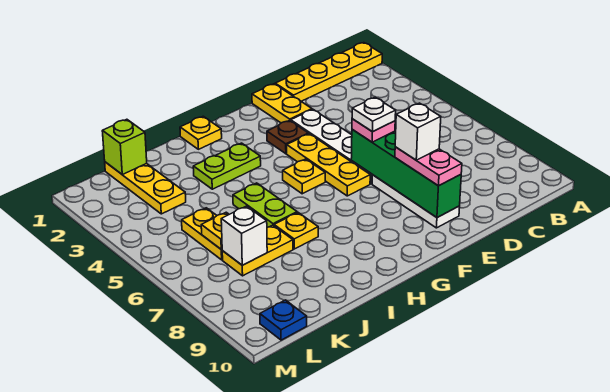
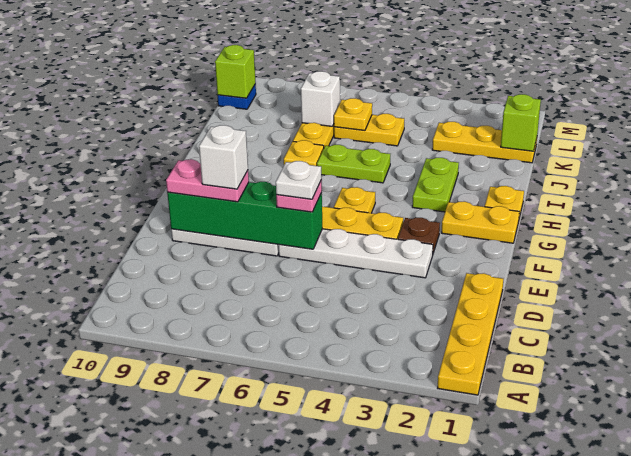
yellow 1x2 plate [252,84,312,123] -> yellow 1x2 plate moved to [441,201,519,243]
none -> lime 1x1 brick [215,45,256,98]

